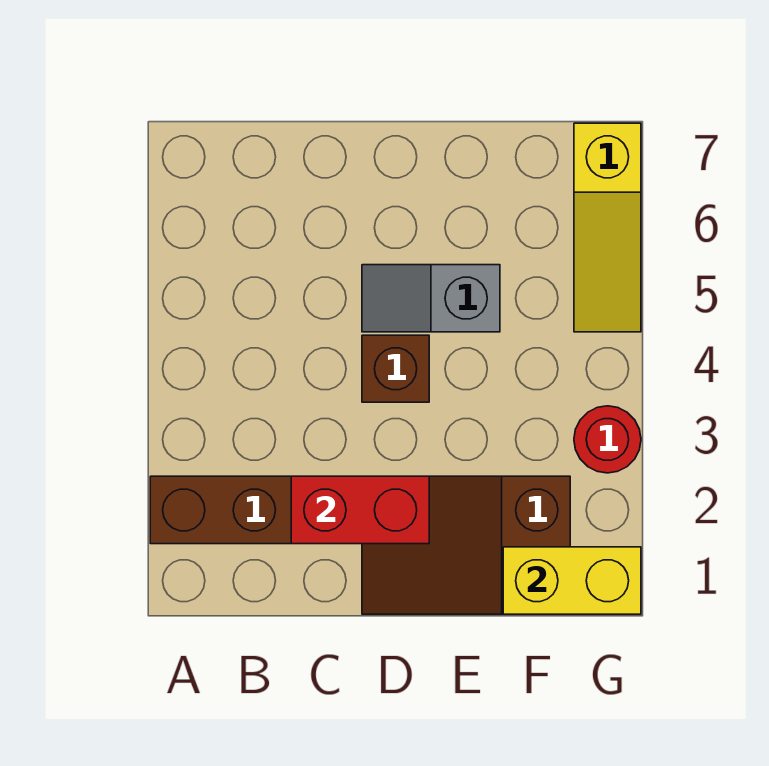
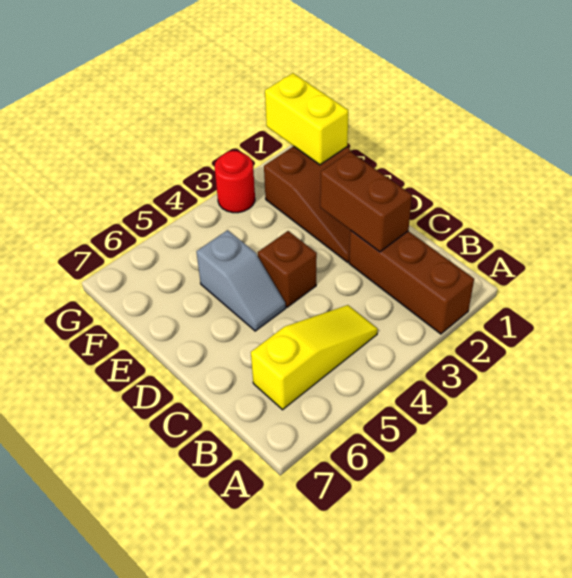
red 1x2 brick [291,476,429,544] -> brown 1x2 brick [320,152,412,252]
yellow 1x3 slope [574,123,641,332] -> yellow 1x3 slope moved to [251,305,378,410]

